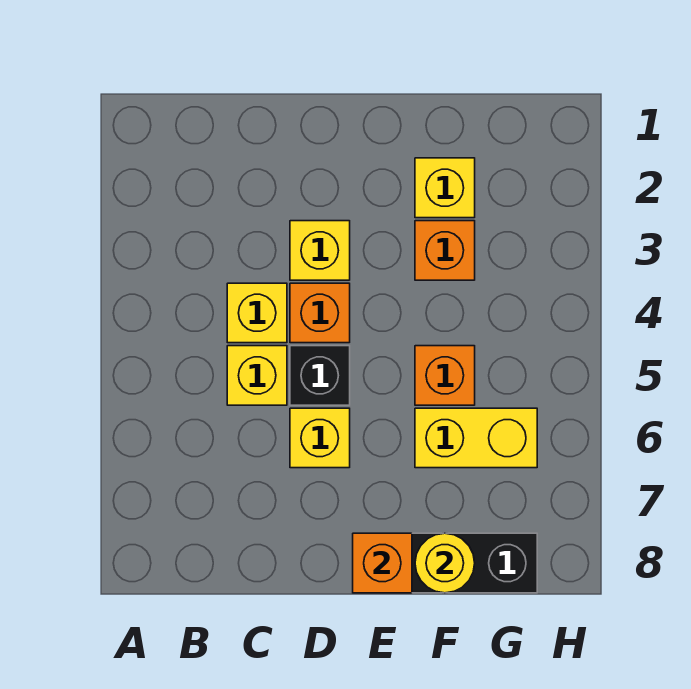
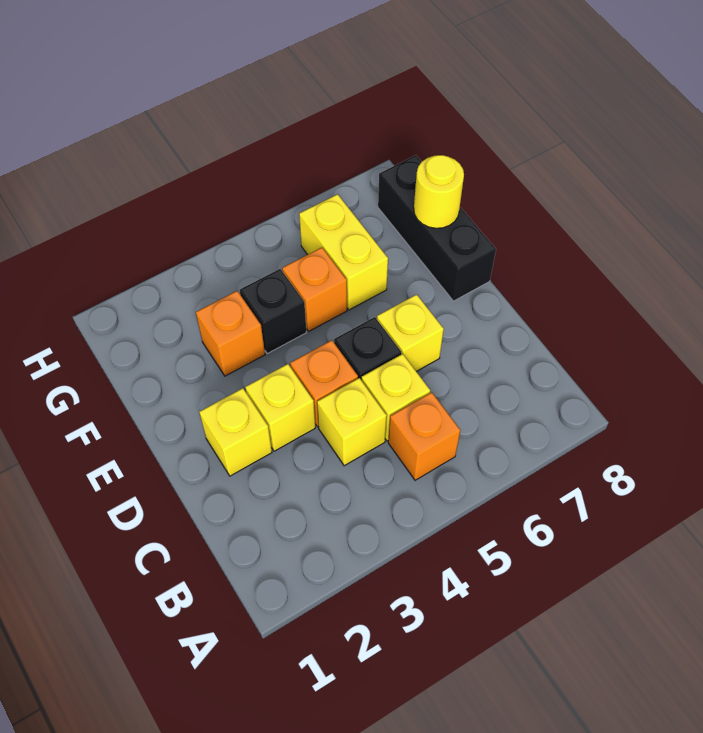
orange 1x1 brick [353,533,412,593] -> orange 1x1 brick moved to [388,392,460,480]
yellow 1x1 brick [415,158,475,218] -> yellow 1x1 brick moved to [199,388,272,476]
none -> black 1x1 brick [240,269,307,354]

